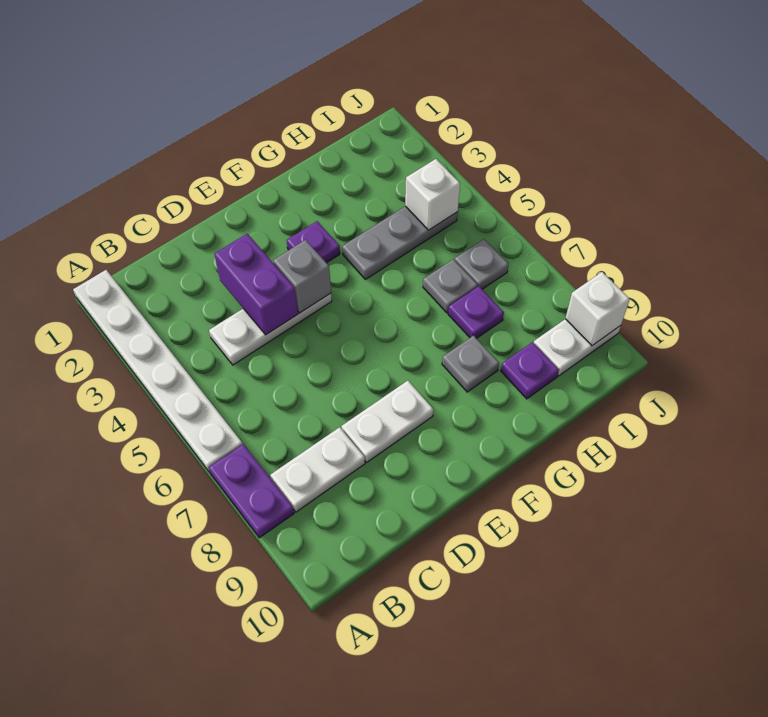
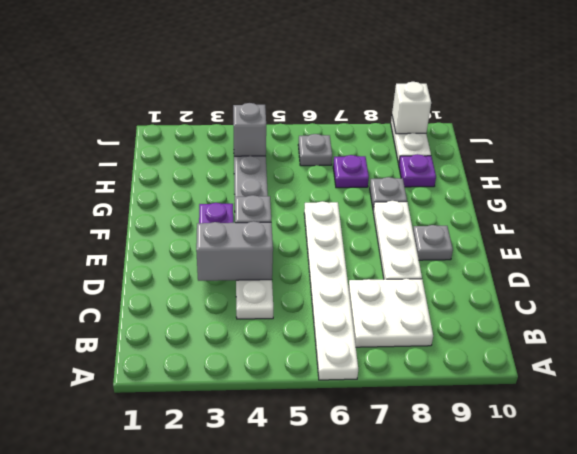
white 1x6 plate [73,270,243,472] -> white 1x6 plate turned to [304,201,358,380]
purple 1x2 plate [209,444,294,538] -> none
white 1x2 plate [270,427,365,512] -> white 2x2 plate [348,279,433,347]
purple 1x2 brick [215,234,298,335] -> grey 1x2 brick [196,221,273,281]
white 1x2 plate [341,381,433,462] -> white 1x3 plate [373,201,422,279]
grey 1x1 plate [423,259,478,313] -> grey 1x1 plate moved to [413,225,453,260]
white 1x1 brick [405,159,460,230] -> grey 1x1 brick [233,103,266,156]

